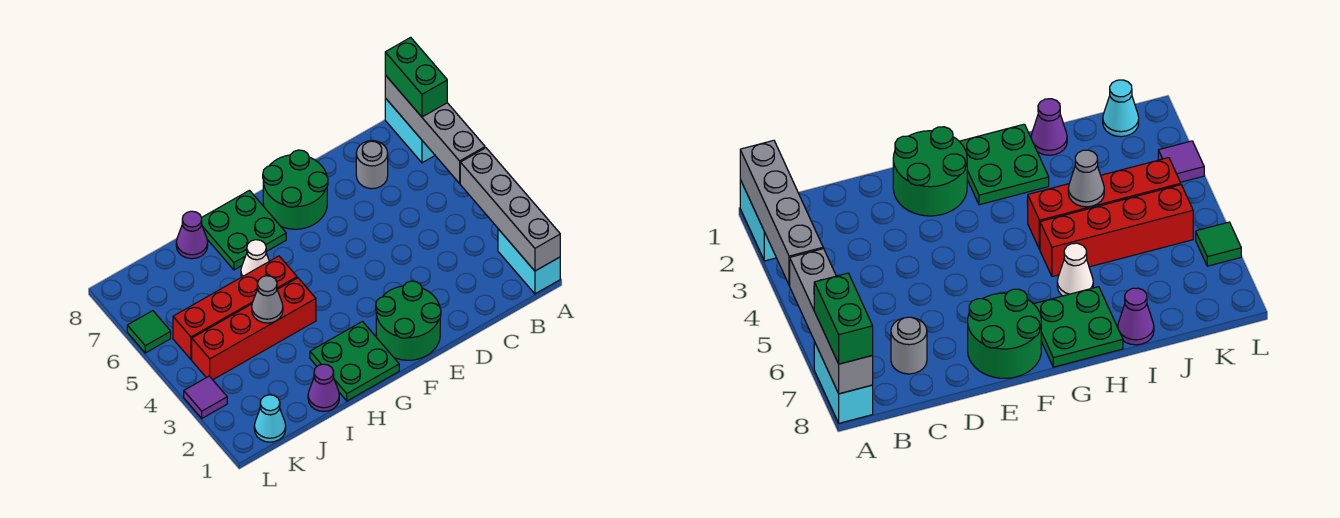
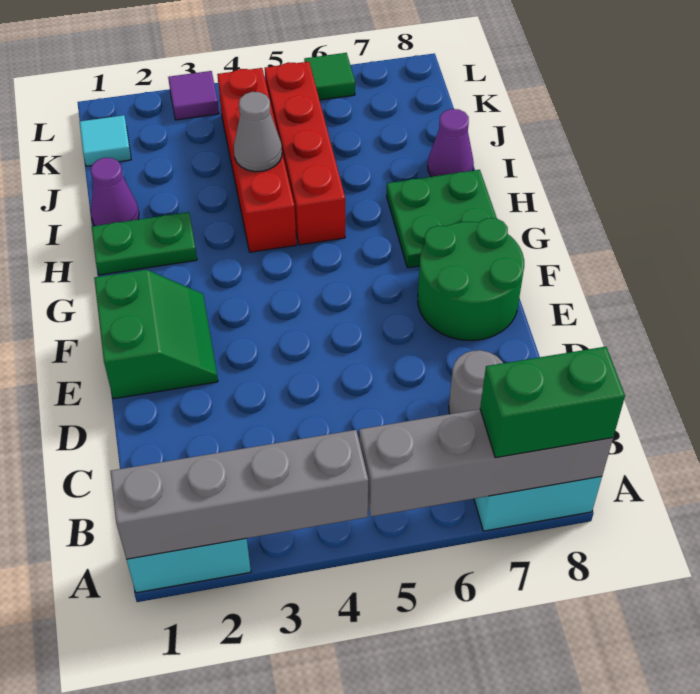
green 2x2 round brick [376,281,441,360] -> green 2x2 slope [94,270,218,399]
green 2x2 plate [310,322,399,401] -> green 1x2 plate [92,212,197,275]
white 1x1 cone [241,240,269,277] -> none
cyan 1x1 cone [254,395,286,442] -> cyan 1x1 tile [79,115,131,166]

